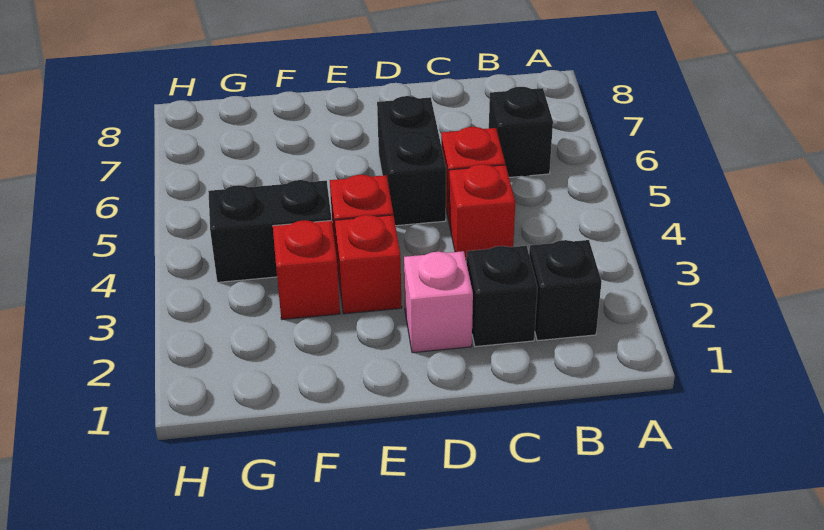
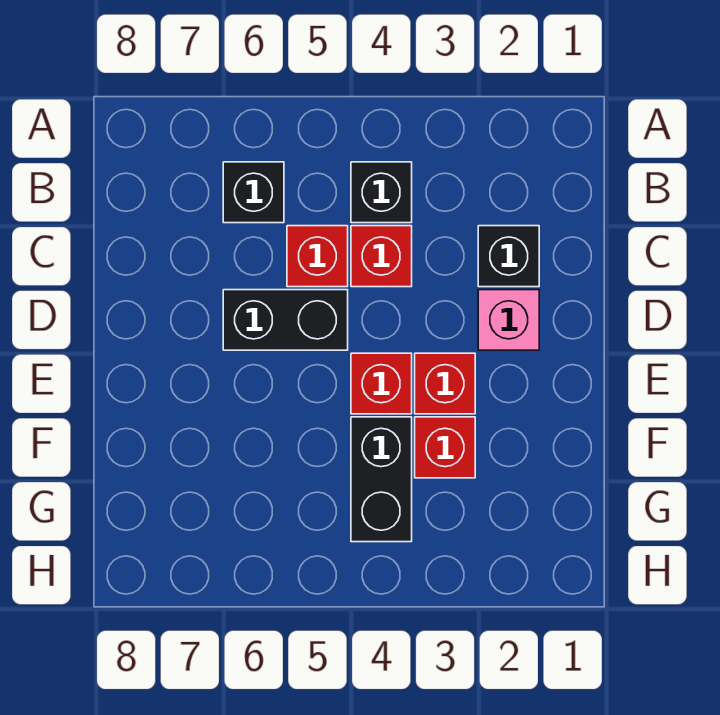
black 1x1 brick [529,240,602,341] -> black 1x1 brick moved to [351,162,412,223]

